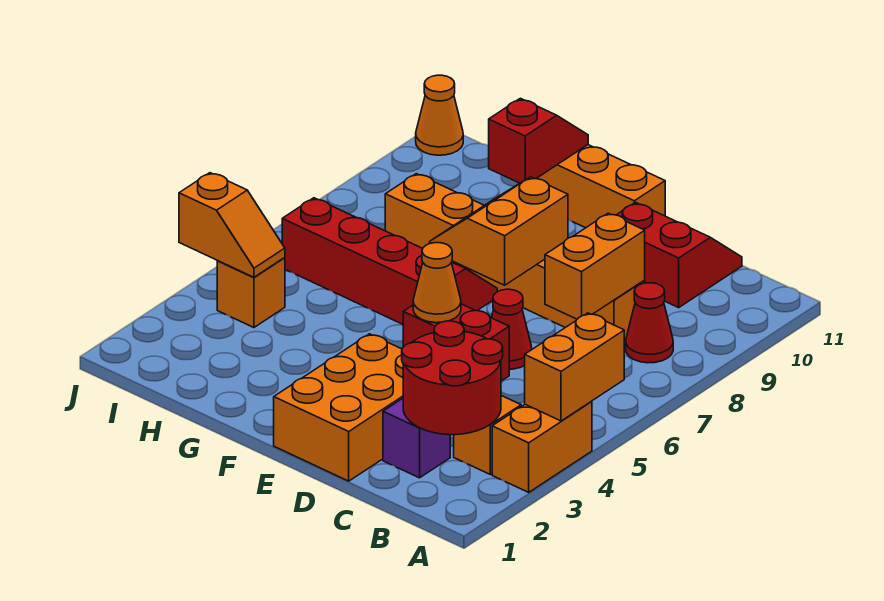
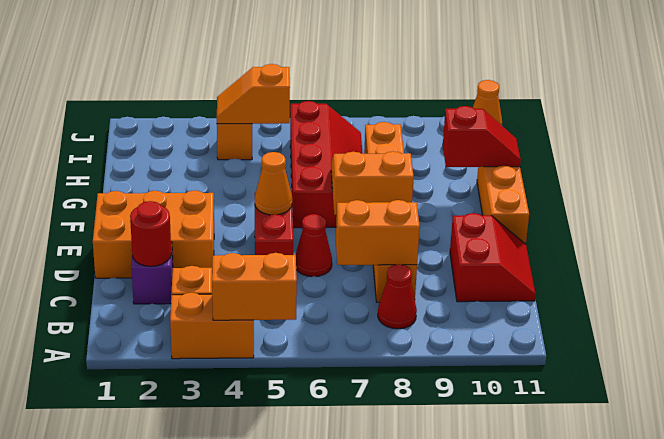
red 2x2 round brick [402,321,503,435] -> red 1x1 round brick [130,201,171,266]
orange 1x2 slope [179,173,285,277] -> orange 1x2 slope turned to [217,64,290,124]

